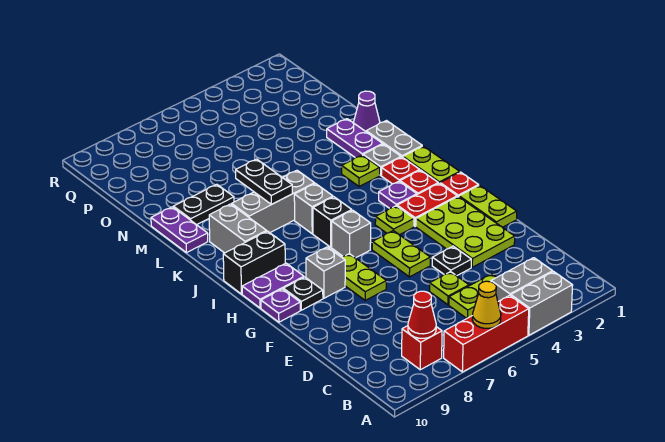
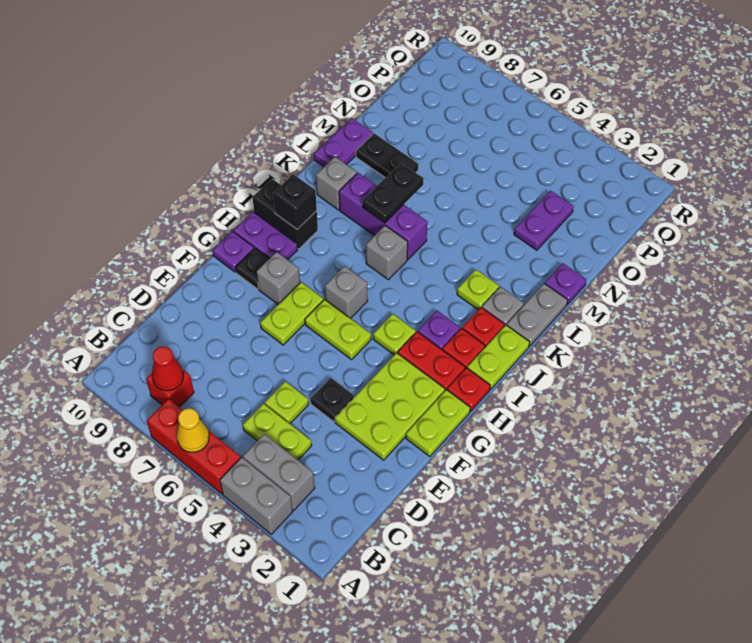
lime 1x2 plate [372,231,430,277] -> lime 1x2 plate turned to [305,300,371,360]
black 1x1 brick [313,197,352,247] -> black 1x1 brick moved to [273,174,317,229]
grey 1x2 brick [209,204,267,253] -> grey 1x1 brick [316,157,357,210]
grey 1x3 brick [232,170,315,233] -> purple 1x3 brick [339,173,427,259]
purple 1x2 plate [327,119,383,158] -> purple 1x2 plate moved to [514,191,574,250]
purple 1x1 cone [354,91,380,131] -> purple 1x1 plate [545,263,586,305]

